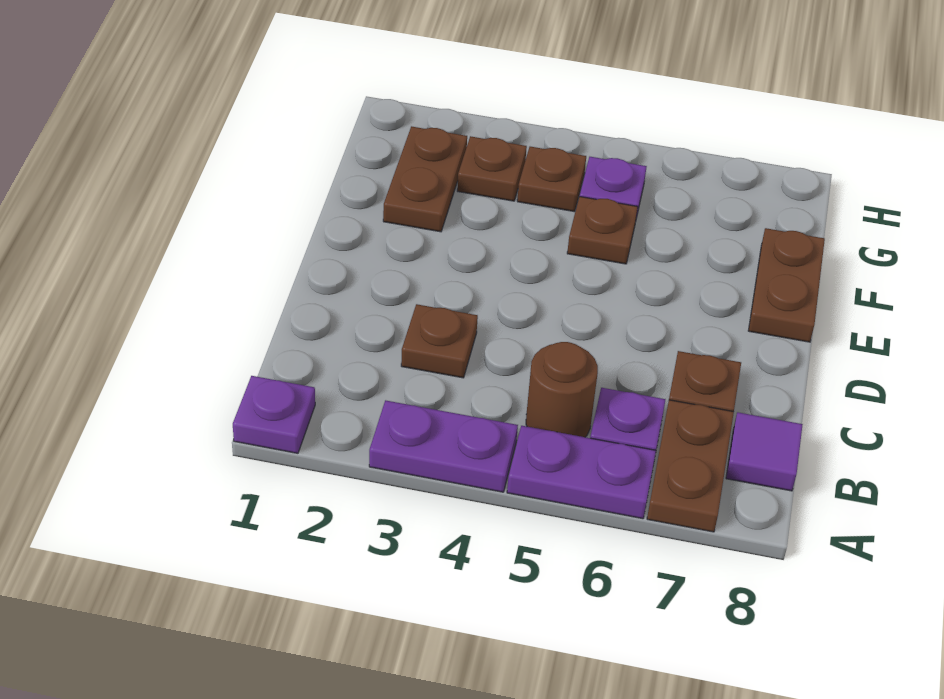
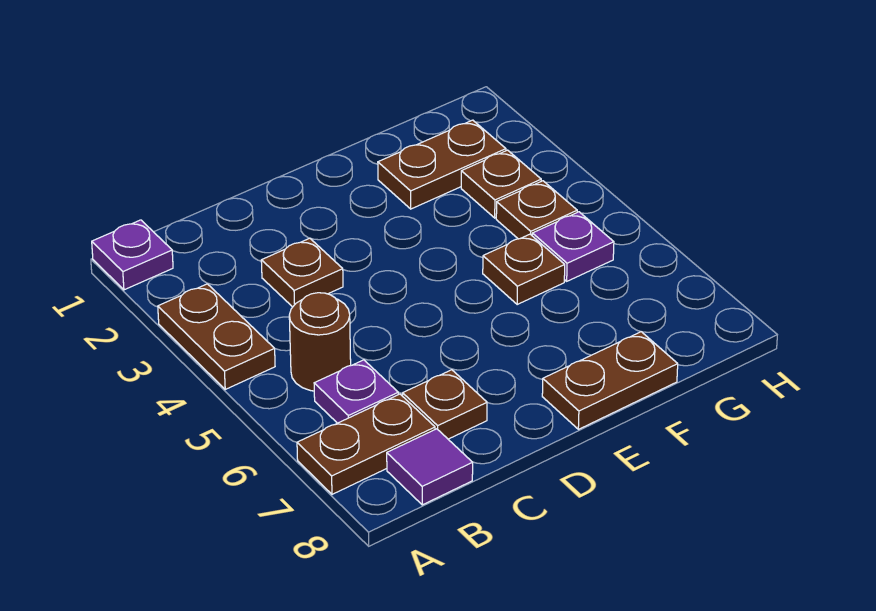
purple 1x2 plate [369,400,518,492] -> brown 1x2 plate [158,284,275,389]
purple 1x2 plate [507,426,656,519] -> none

